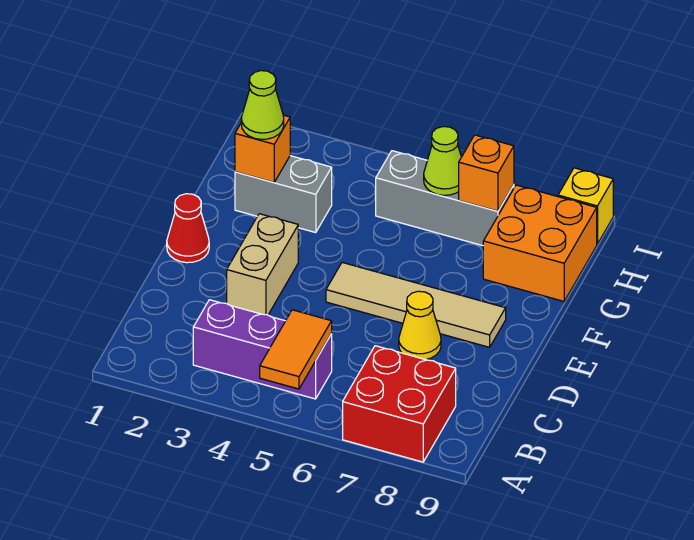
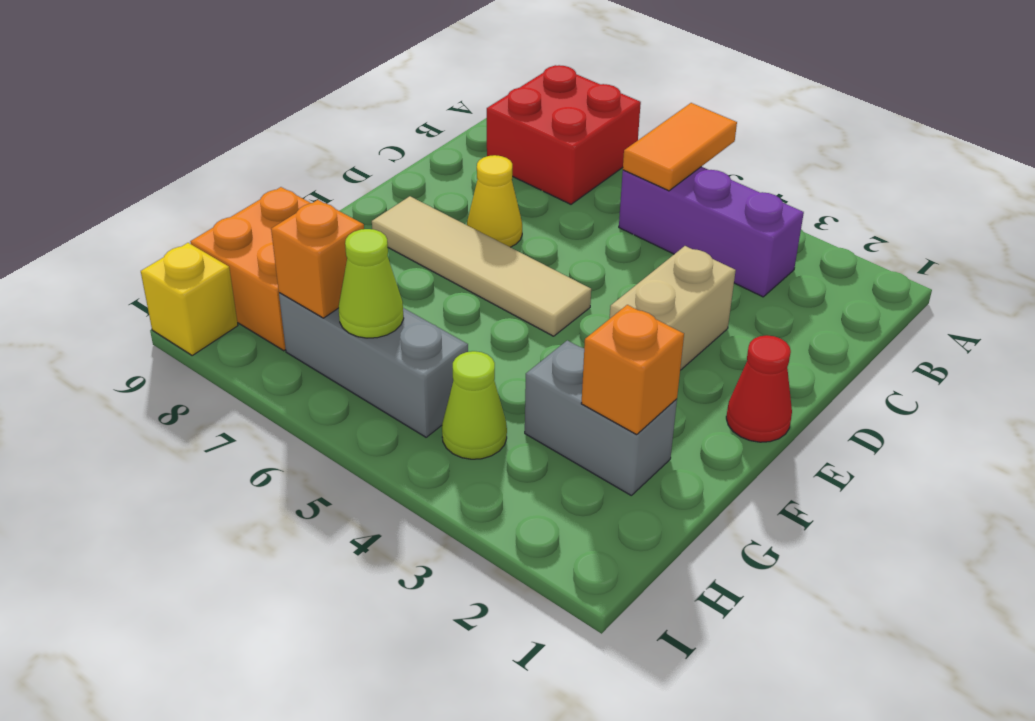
lime 1x1 cone [241,71,284,139] -> lime 1x1 cone moved to [442,351,507,459]

